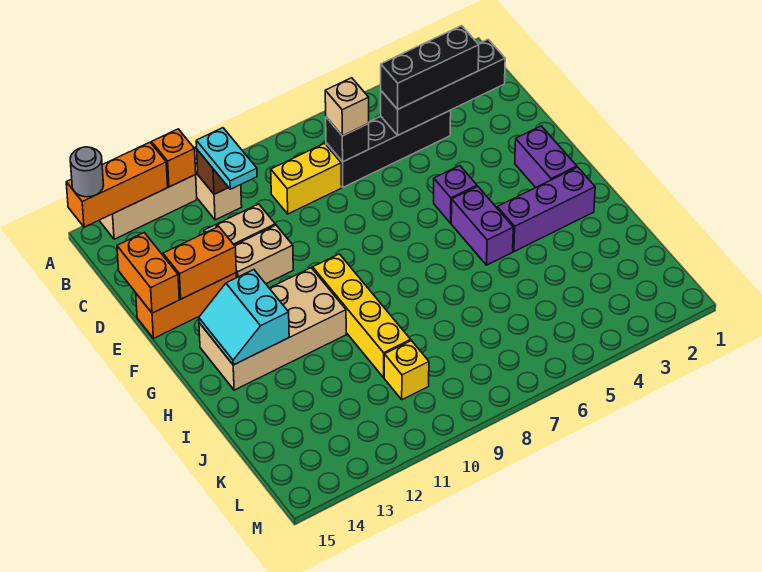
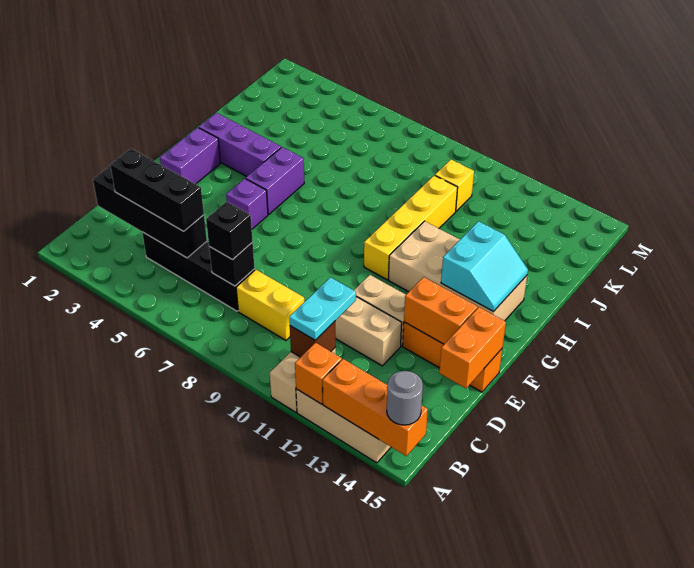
tan 1x1 brick [325,78,369,136] -> black 1x1 brick [206,201,253,260]

